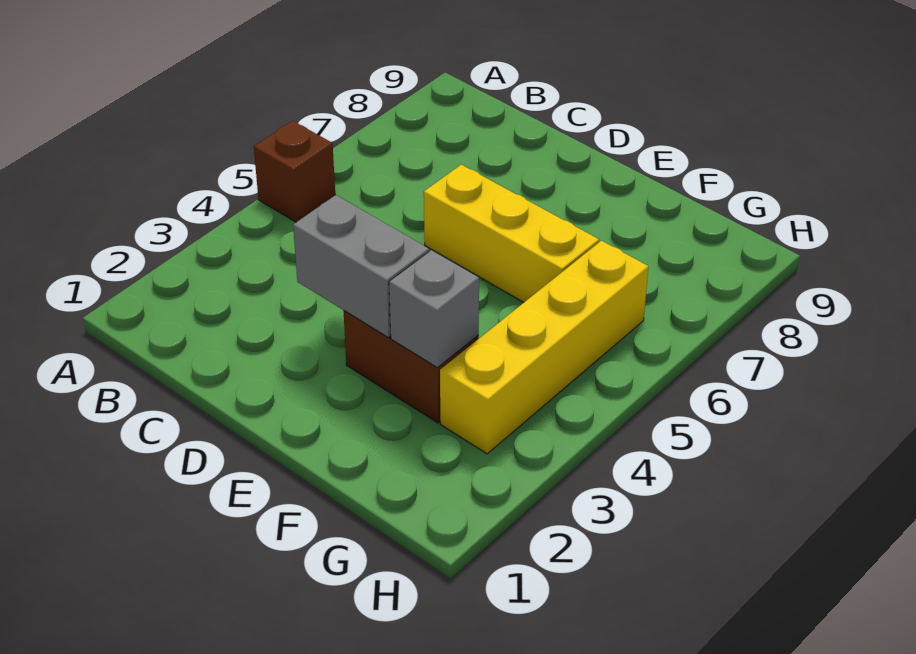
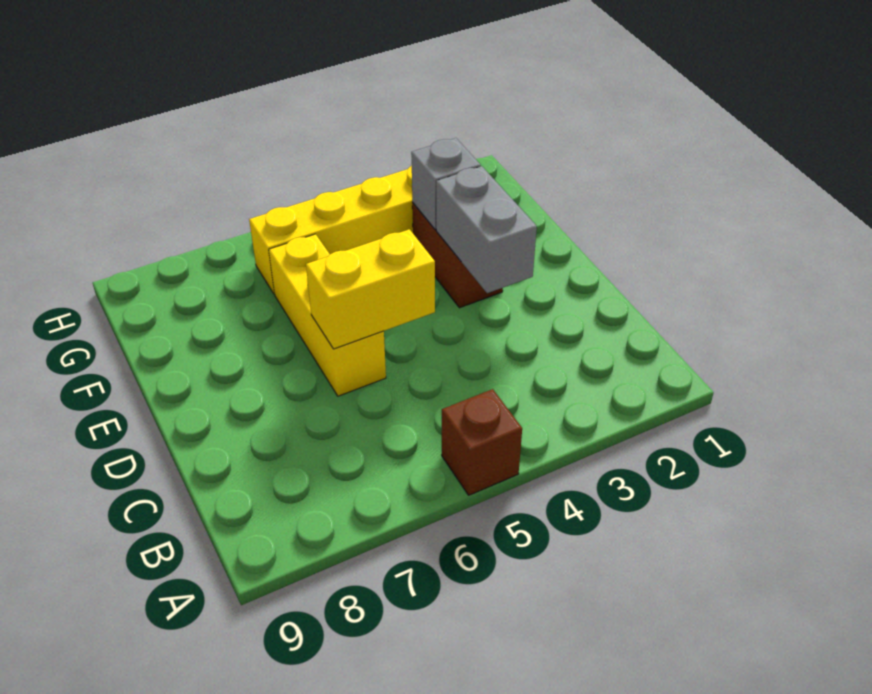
none -> yellow 1x2 brick [306,229,435,349]

